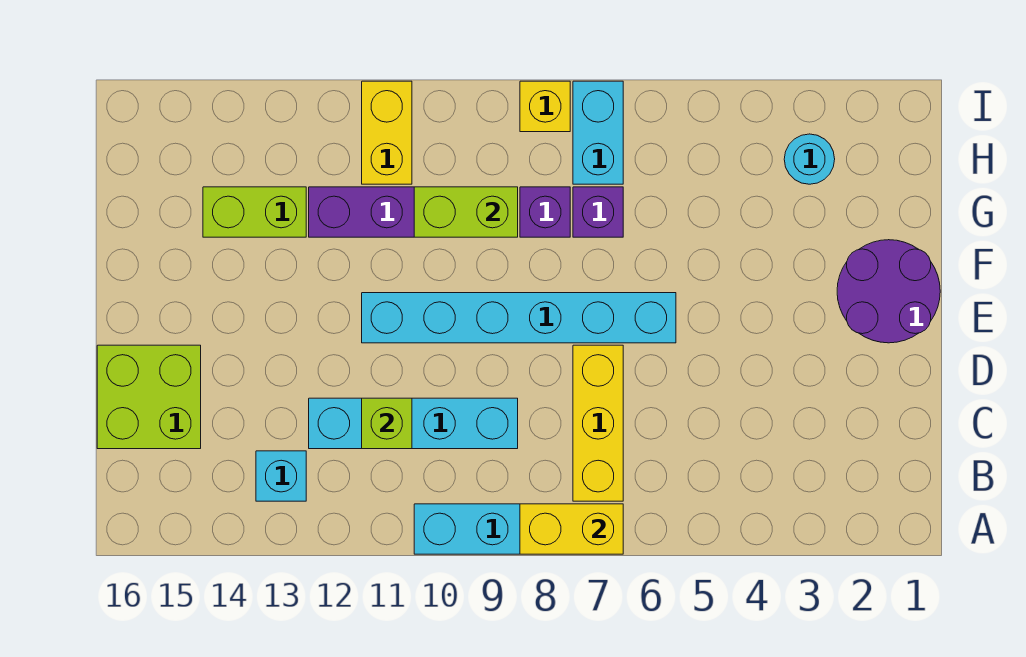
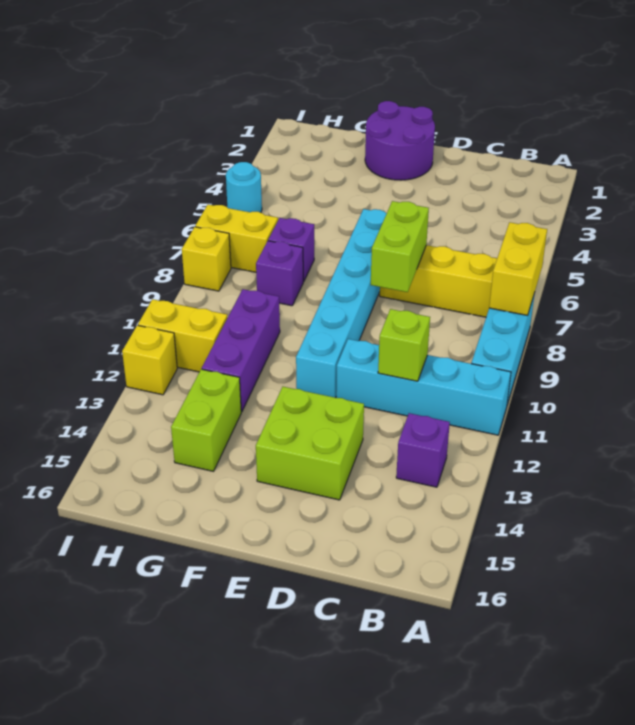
cyan 1x1 brick [256,451,306,501] -> purple 1x1 brick [396,413,450,487]
cyan 1x4 brick [309,398,518,449] -> cyan 1x4 brick turned to [336,339,511,435]
lime 2x2 brick [97,345,201,449] -> lime 2x2 brick moved to [256,387,364,500]
lime 1x2 brick [414,187,518,237] -> lime 1x2 brick moved to [371,201,429,292]
cyan 1x1 round brick [784,134,835,184] -> cyan 1x1 round brick moved to [226,162,262,213]
cyan 1x2 brick [573,81,623,184] -> yellow 1x2 brick [195,205,278,272]
none -> yellow 1x1 brick [122,325,177,395]

